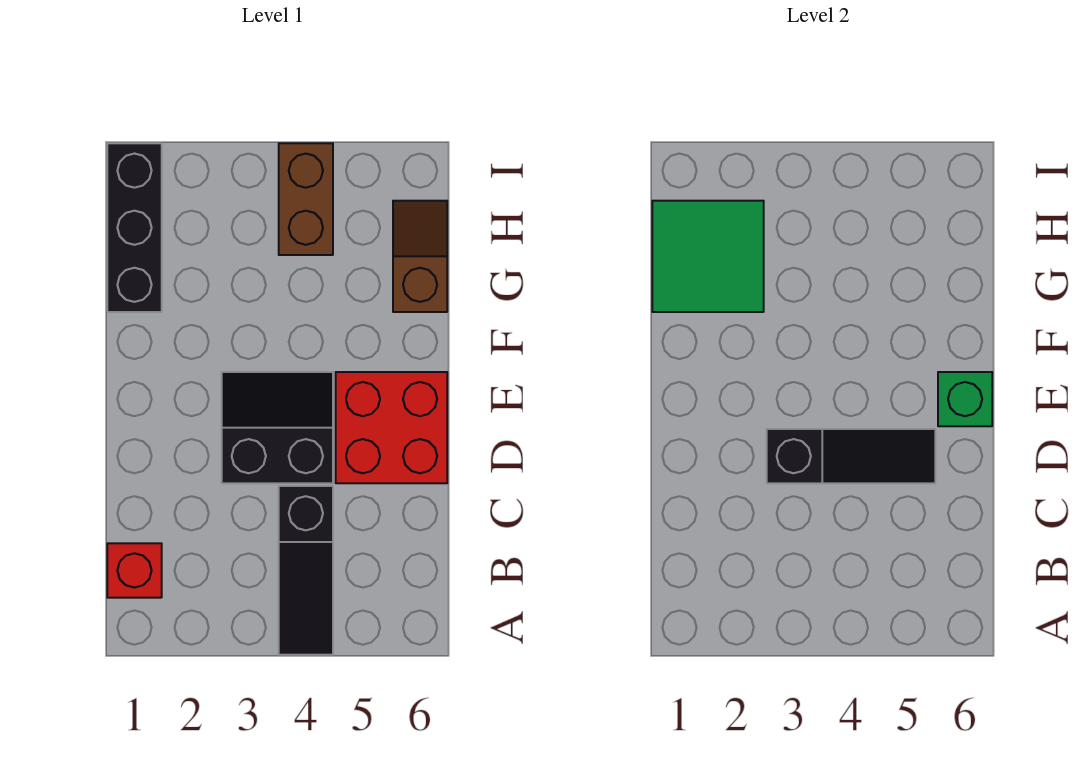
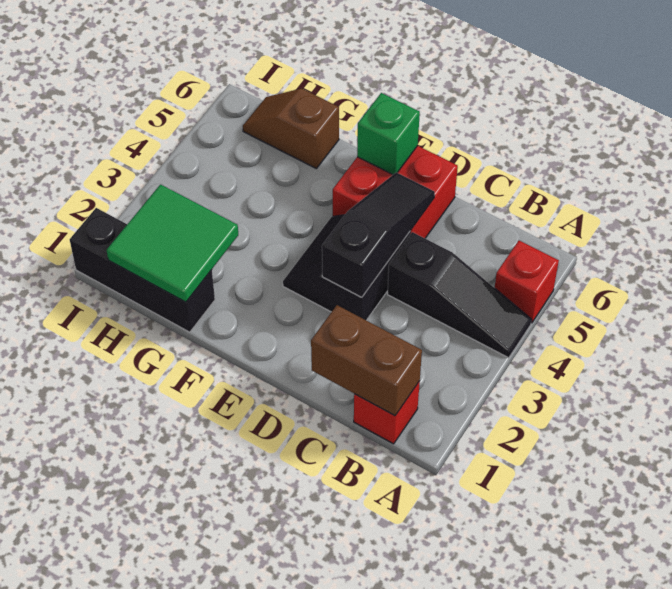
none -> red 1x1 brick [495,241,559,323]
brown 1x2 brick [279,143,333,255] -> brown 1x2 brick moved to [311,305,422,416]

